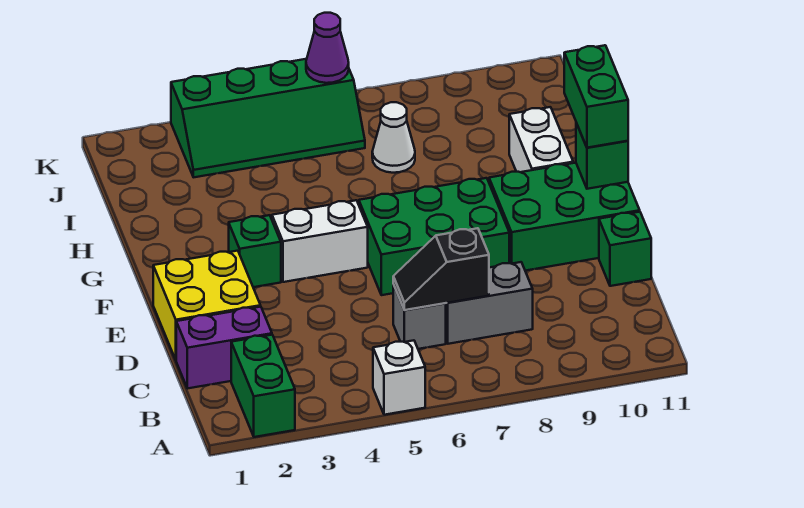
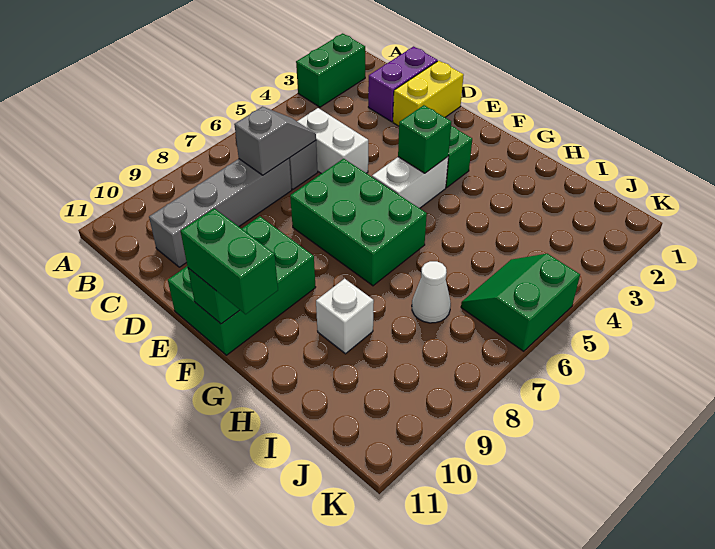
green 1x2 brick [231,335,295,437] -> green 1x2 brick turned to [296,33,365,107]
white 1x1 brick [373,340,425,415] -> white 1x1 brick moved to [316,279,374,354]
black 1x2 slope [393,228,489,310] -> grey 1x2 slope [234,107,316,175]
grey 1x2 brick [446,262,533,344] -> grey 1x4 brick [149,159,292,267]
yellow 2x2 brick [153,251,261,360] -> yellow 1x2 brick [393,61,464,126]
green 1x1 brick [599,212,651,286] -> green 1x1 brick moved to [398,105,451,173]
green 2x3 brick [359,178,509,295] -> green 2x3 brick turned to [290,159,427,286]
white 1x2 brick [509,107,573,172] -> white 1x2 brick moved to [297,108,368,174]
green 2x4 slope [171,59,365,177] -> green 2x2 slope [461,254,580,351]
purple 1x1 cone [306,13,349,83] -> none

